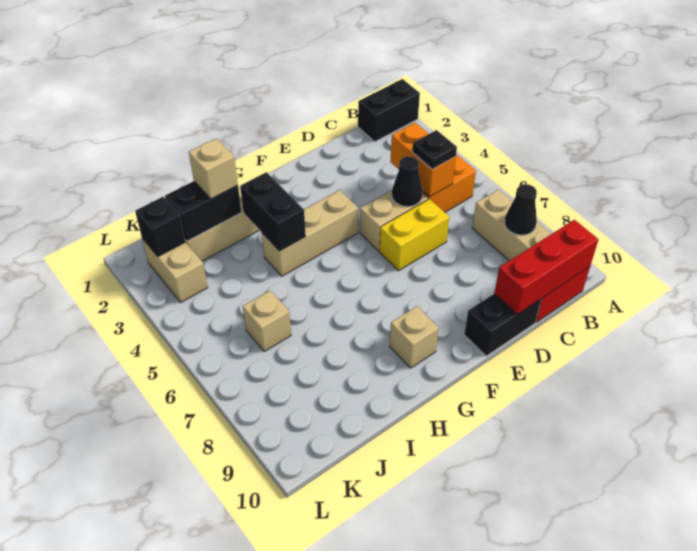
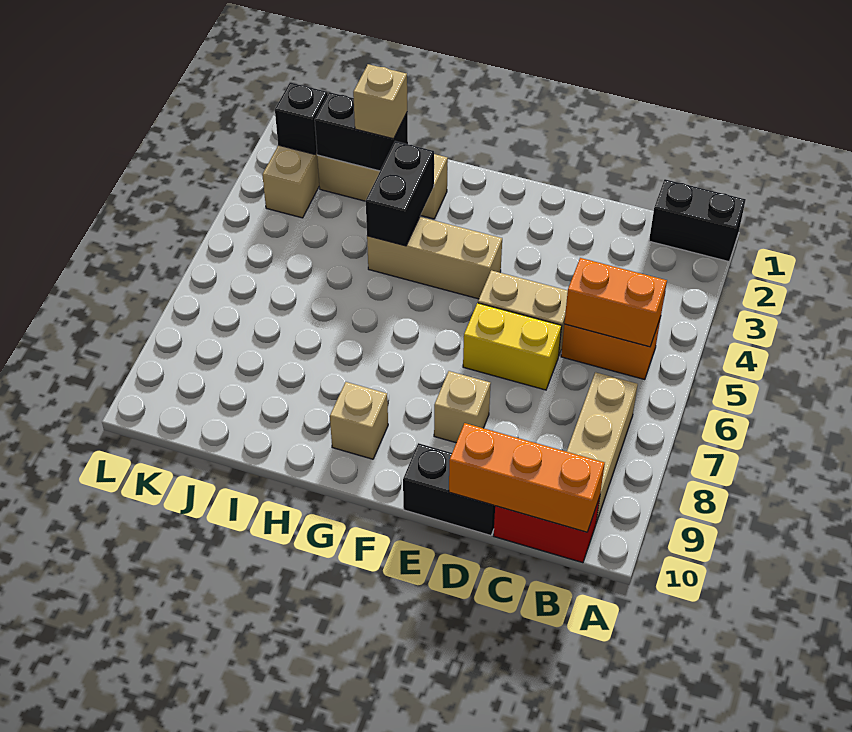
black 1x1 cone [505,184,537,235] -> none
red 1x3 brick [494,220,598,314] -> orange 1x3 brick [449,423,605,532]
orange 1x2 brick [390,123,456,197] -> orange 1x2 brick turned to [564,258,667,347]
black 1x1 plate [412,130,457,169] -> none
black 1x1 cone [392,156,422,207] -> none
tan 1x1 brick [243,290,291,352] -> tan 1x1 brick moved to [434,371,491,443]

